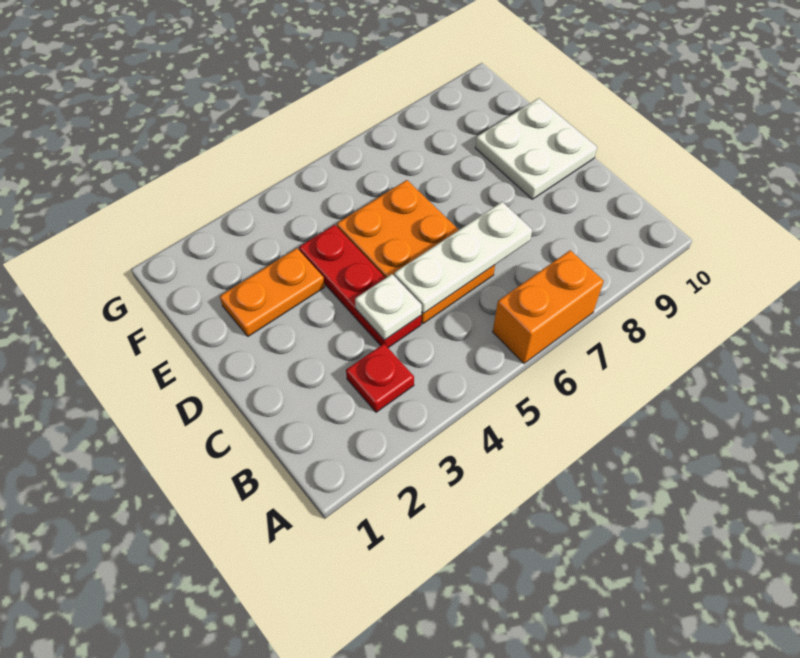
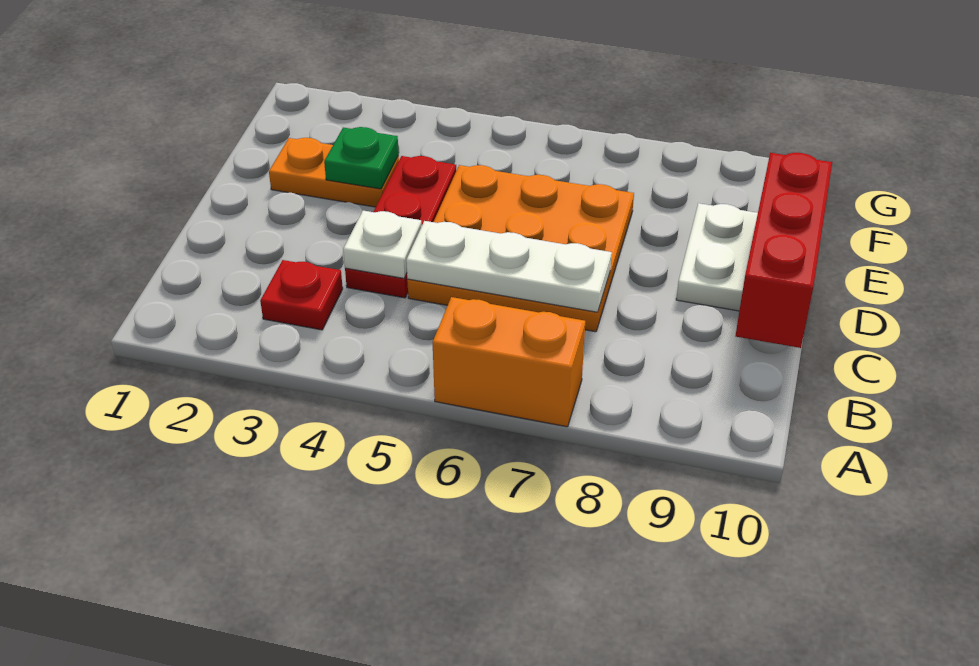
orange 2x3 plate [337,180,495,324] -> orange 3x3 plate [407,165,634,332]
none -> red 1x3 brick [736,153,832,348]
none -> green 1x1 plate [324,127,399,189]

